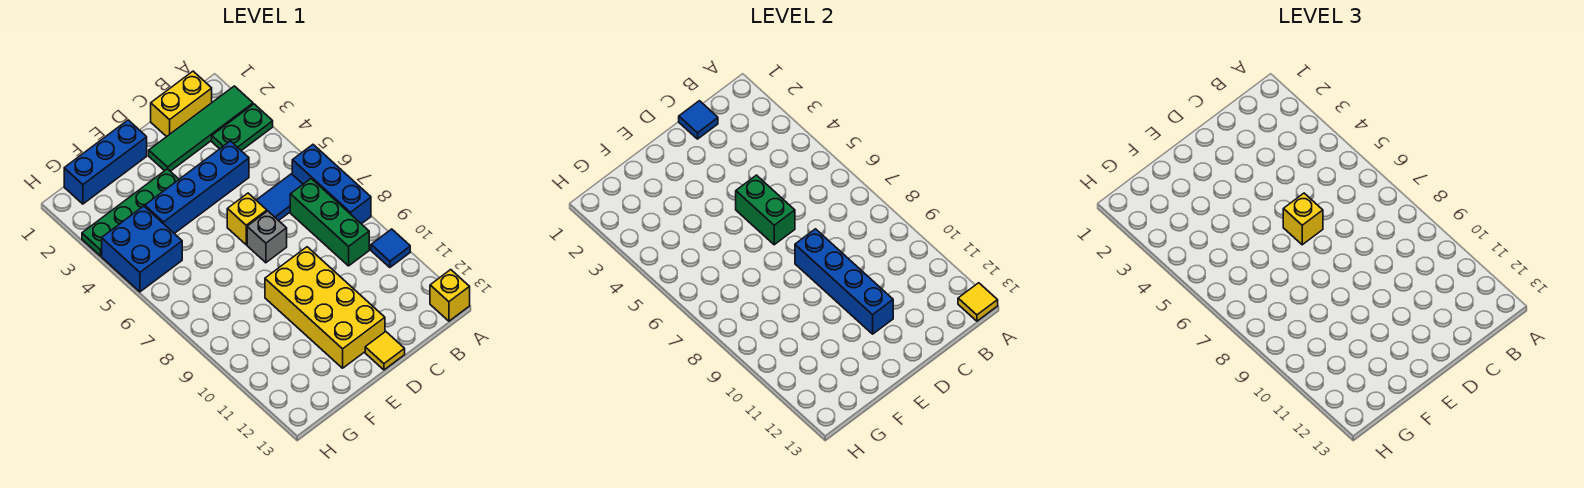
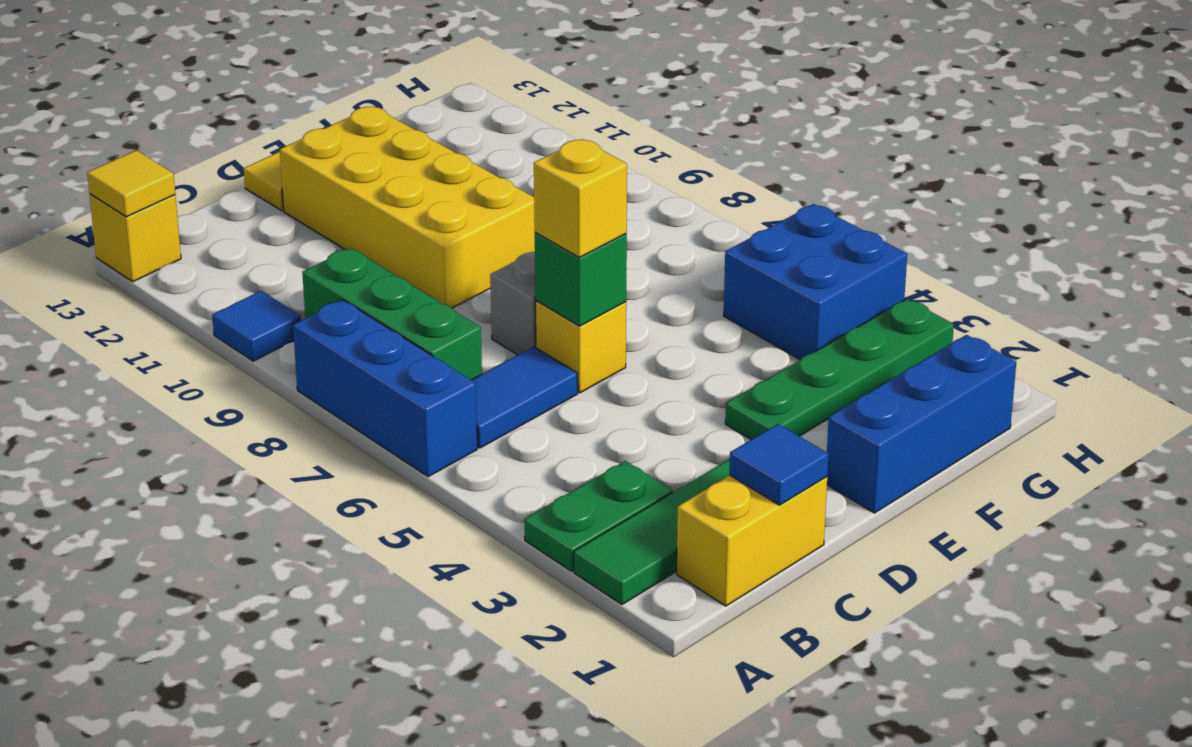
blue 1x4 brick [145,141,249,234] -> none
green 1x2 brick [736,175,795,245] -> green 1x1 brick [535,233,627,326]
blue 1x4 brick [795,229,893,334] -> none

